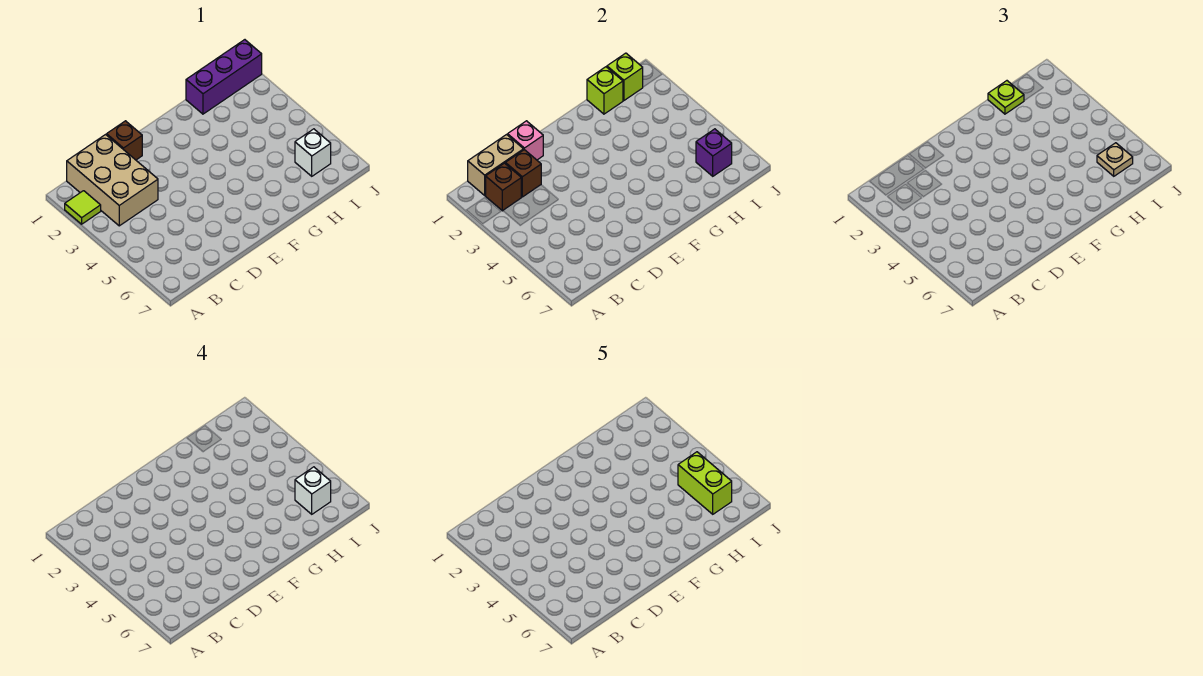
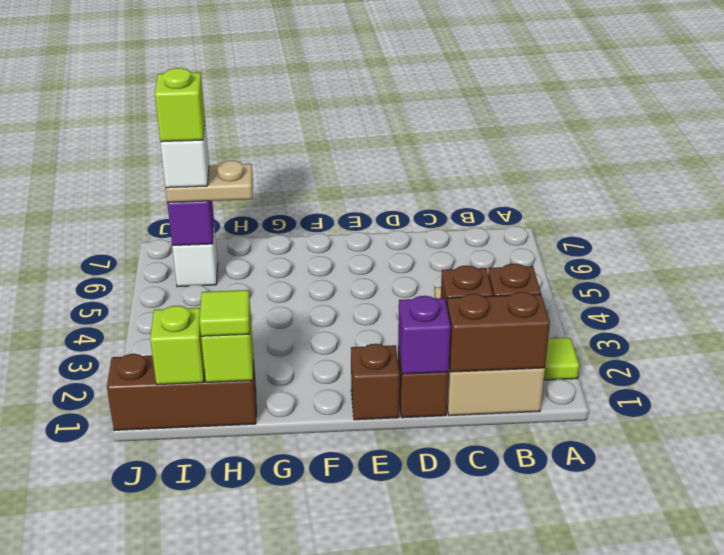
tan 1x2 brick [468,135,524,195] -> brown 1x2 brick [447,292,550,372]
pink 1x1 brick [508,121,543,160] -> purple 1x1 brick [398,296,451,374]
none -> brown 1x1 brick [351,344,400,420]
purple 1x3 brick [186,40,262,114] -> brown 1x3 brick [107,353,256,430]
lime 1x1 plate [988,81,1024,114] -> lime 1x1 tile [200,290,250,336]
lime 1x2 brick [678,452,732,514] -> lime 1x1 brick [155,68,205,142]
tan 1x1 plate [1097,143,1133,176] -> tan 1x2 plate [166,161,253,202]

